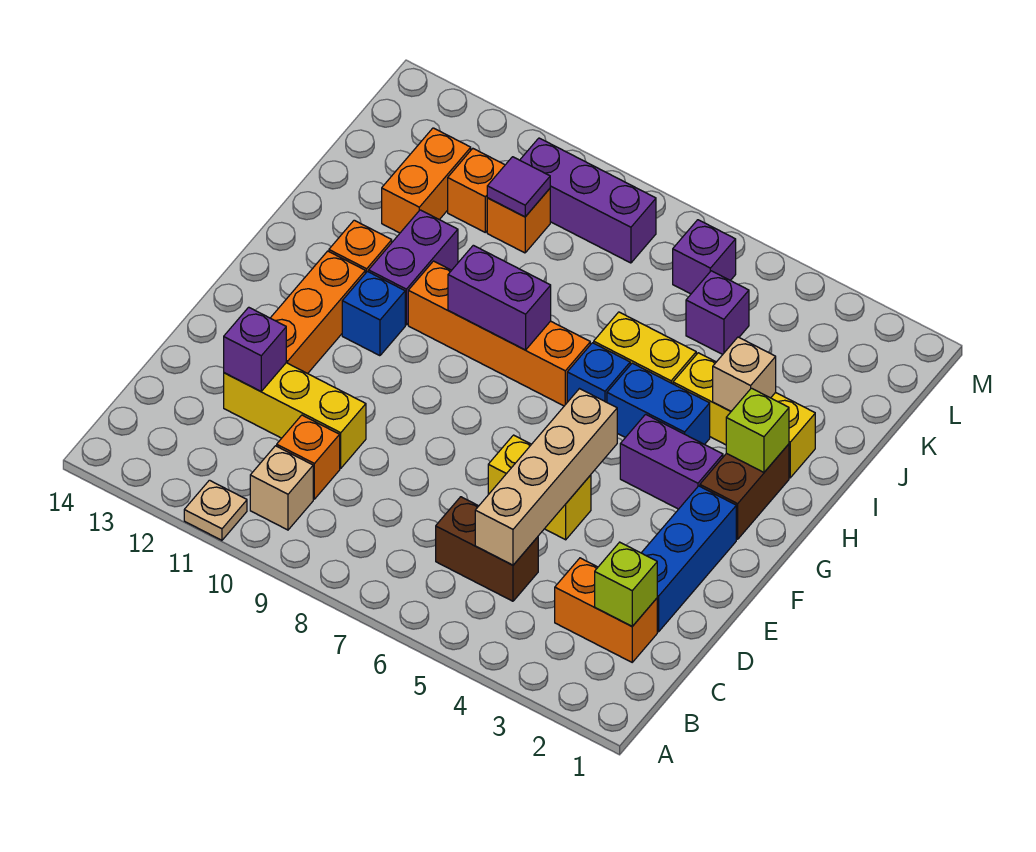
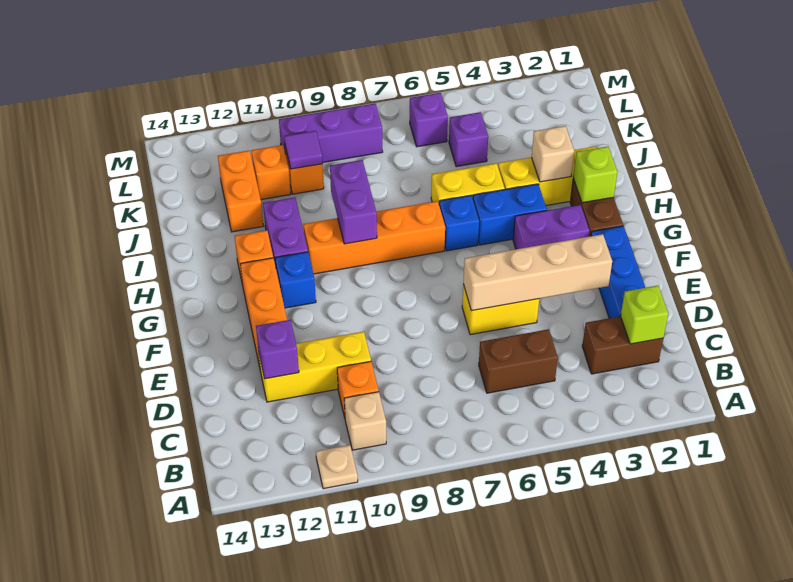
orange 1x2 brick [555,558,657,662] -> brown 1x2 brick [582,316,663,374]
tan 1x4 brick [475,389,617,565] -> tan 1x4 brick turned to [463,234,612,311]
purple 1x2 brick [448,245,551,350] -> purple 1x2 brick turned to [330,160,377,244]

